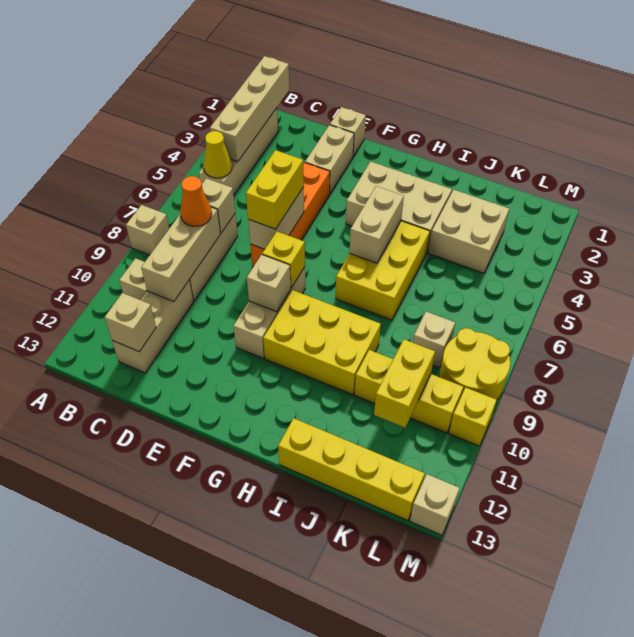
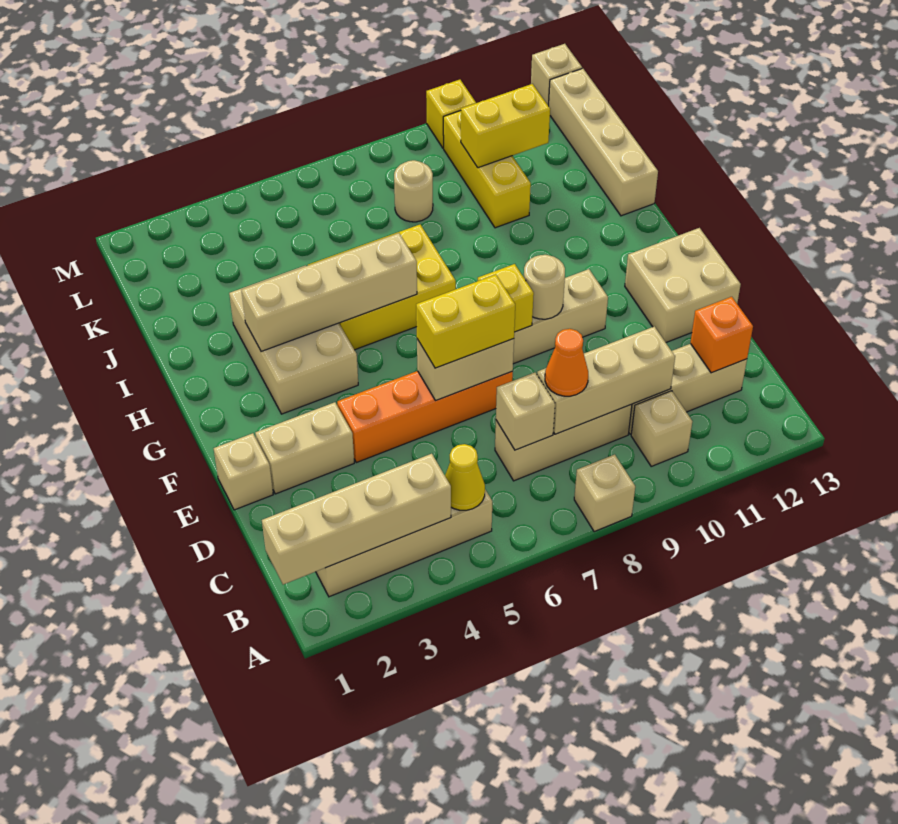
tan 1x1 brick [105,293,156,352] -> orange 1x1 brick [690,297,753,373]
tan 1x1 brick [247,255,291,312] -> tan 1x1 round brick [524,255,565,319]
yellow 2x3 brick [263,290,381,395] -> none
tan 1x2 brick [350,186,404,263] -> tan 1x4 brick [241,233,417,352]
yellow 1x4 brick [278,418,425,520] -> tan 1x4 brick [549,68,658,216]
tan 2x2 brick [429,190,509,273] -> tan 2x2 brick moved to [625,228,741,342]
tan 1x1 brick [413,312,455,368] -> tan 1x1 round brick [394,160,433,222]
yellow 2x2 round brick [439,328,510,400] -> none

